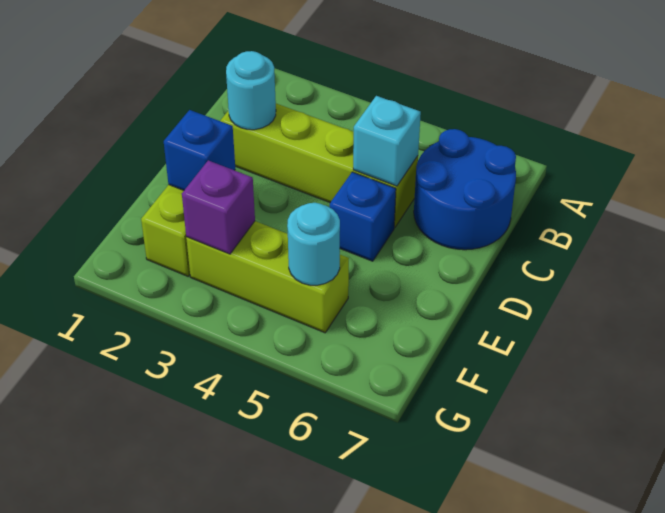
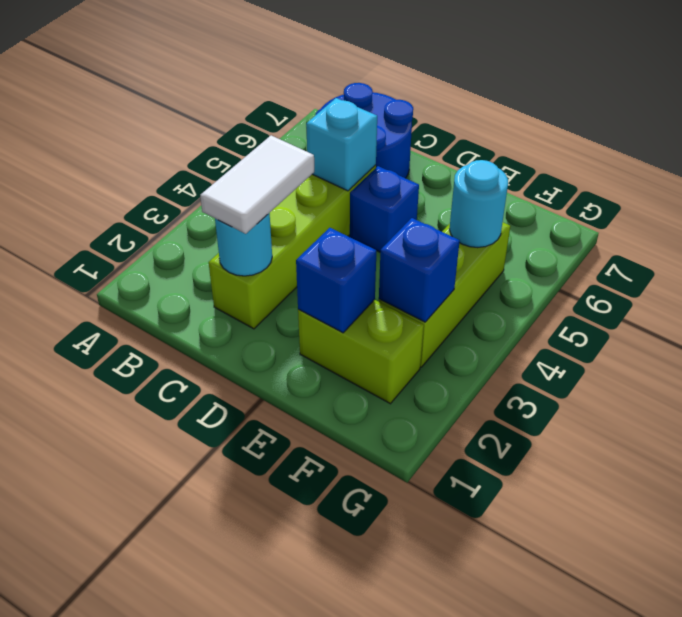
none -> white 1x2 tile [200,135,314,234]
purple 1x1 brick [182,160,255,254] -> blue 1x1 brick [379,218,460,322]

